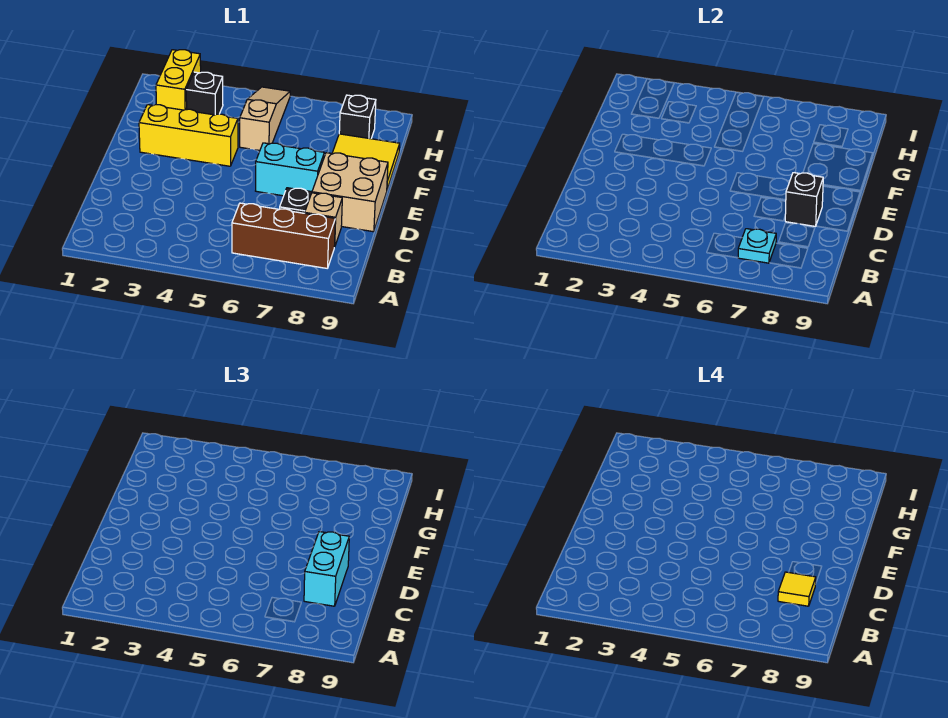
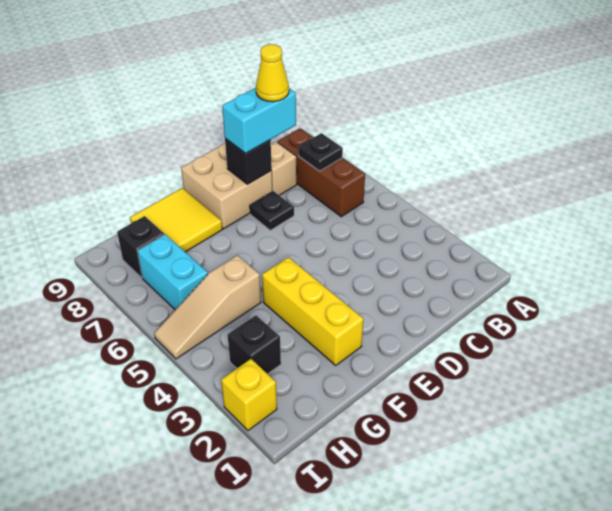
cyan 1x1 plate [738,229,776,263] -> black 1x1 plate [299,133,343,171]
yellow 1x1 tile [778,572,816,606] -> yellow 1x1 cone [256,44,289,102]
cyan 1x2 brick [256,143,324,196] -> cyan 1x2 brick moved to [138,235,208,310]
yellow 1x2 brick [156,50,201,110] -> yellow 1x1 brick [221,359,277,431]

